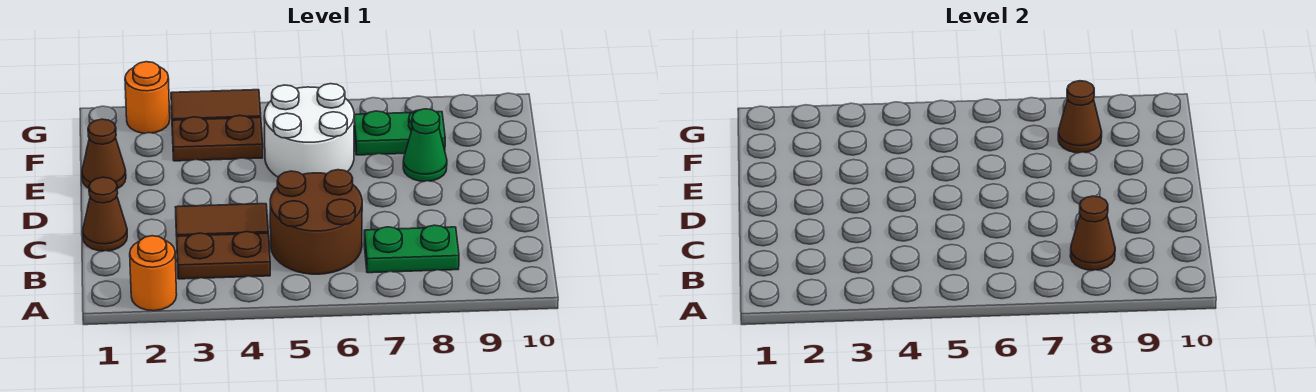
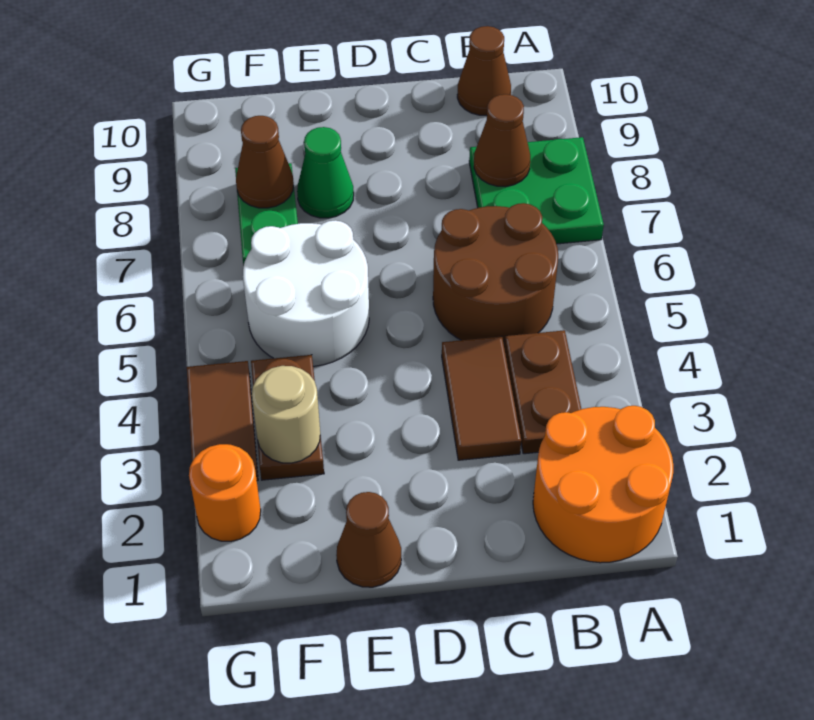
orange 1x1 round brick [130,236,177,311] -> orange 2x2 round brick [533,406,673,563]
green 1x2 plate [364,225,459,273] -> green 2x2 plate [469,137,604,244]
brown 1x1 cone [83,177,127,251] -> brown 1x1 cone moved to [457,26,511,115]
none -> tan 1x1 round brick [252,366,320,463]

